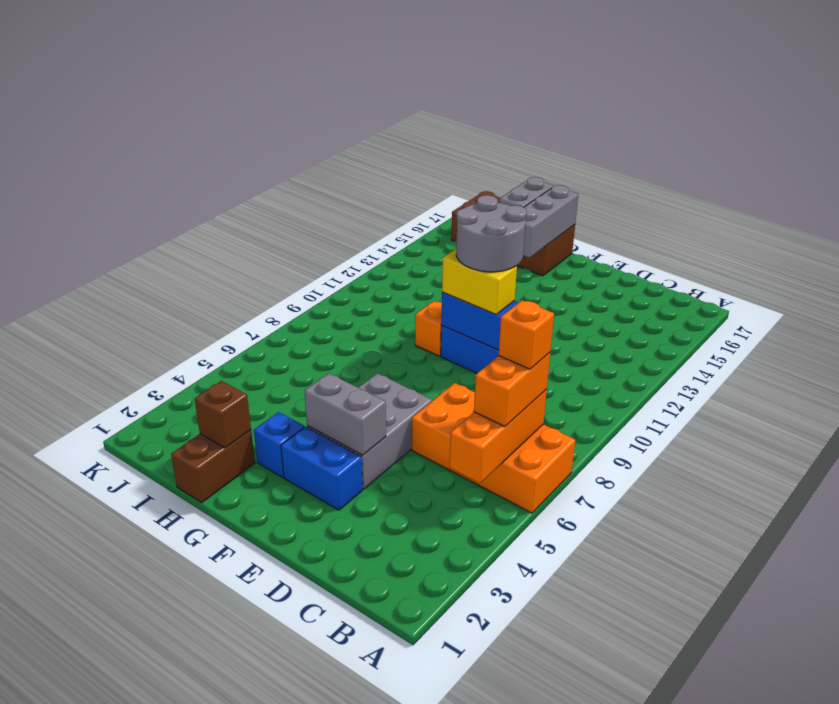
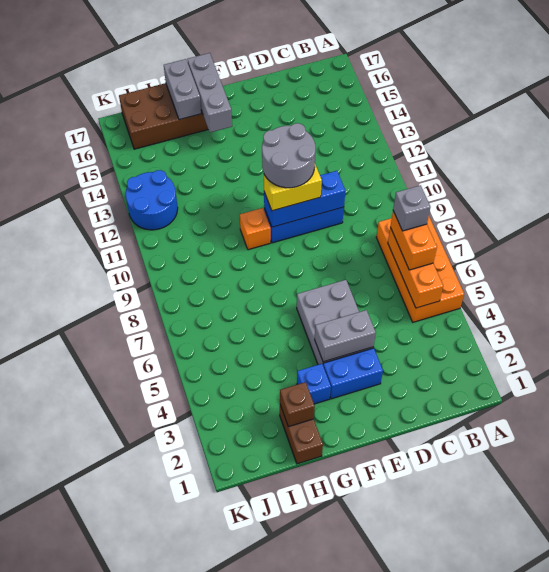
orange 2x4 brick [412,383,575,513] -> orange 2x4 brick turned to [376,217,464,322]
orange 1x1 brick [498,300,554,369] -> grey 1x1 brick [393,185,430,231]
none -> blue 2x2 round brick [126,170,178,230]

